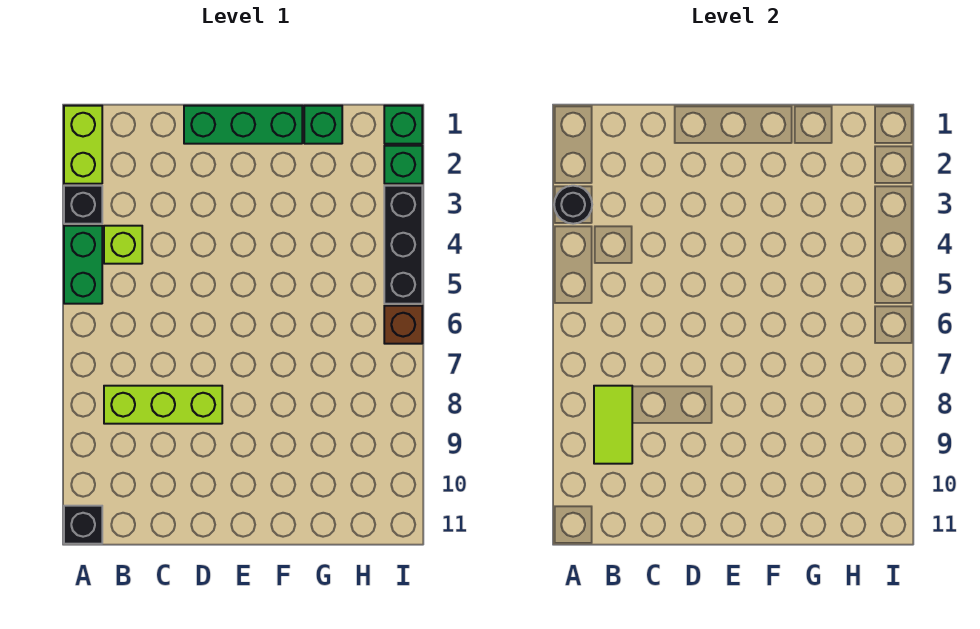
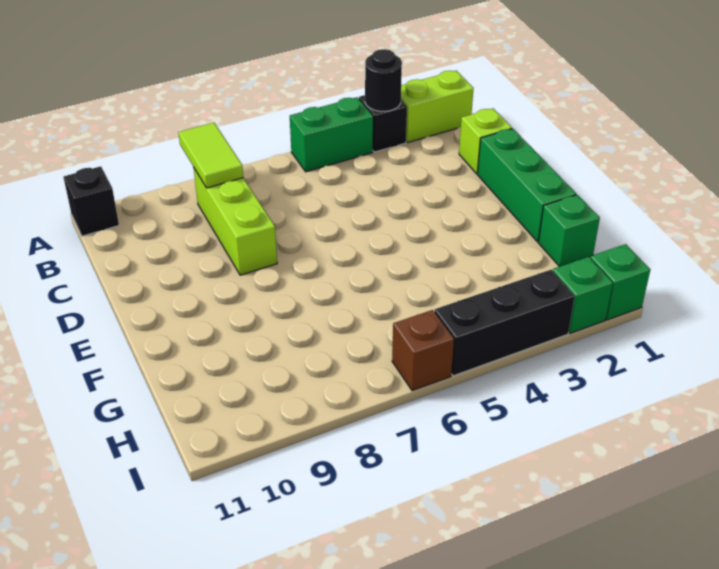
lime 1x1 brick [104,226,142,264] -> lime 1x1 brick moved to [459,108,512,174]
lime 1x2 tile [594,386,632,464] -> lime 1x2 tile turned to [178,123,243,188]

